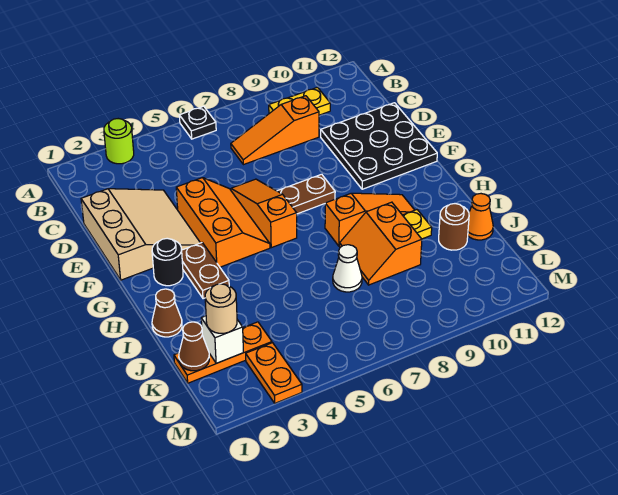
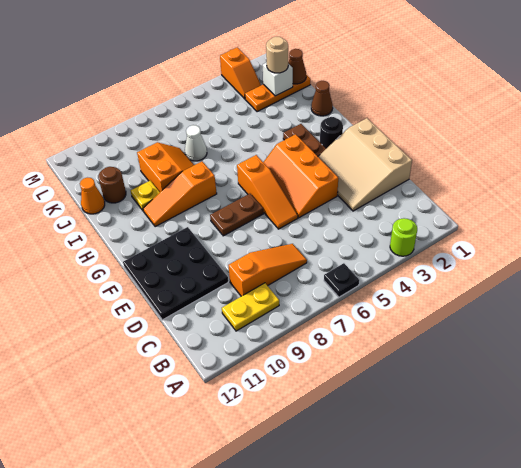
orange 1x2 plate [246,343,302,403] -> orange 1x2 slope [220,47,261,99]

